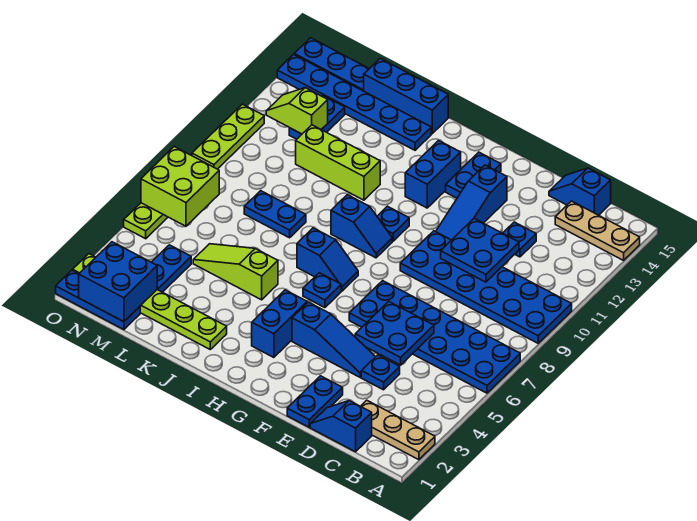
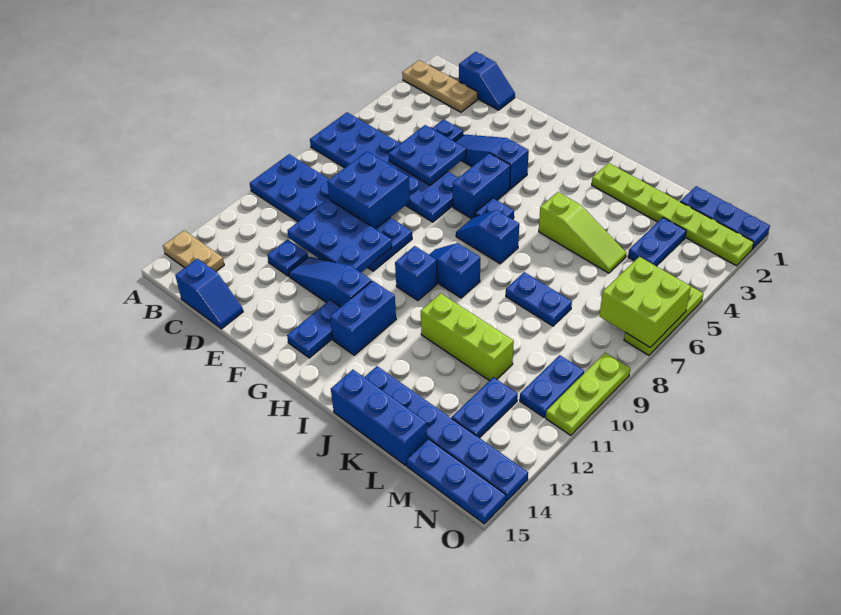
tan 1x3 plate [555,201,640,260] -> tan 1x2 plate [163,231,224,271]
blue 2x2 plate [441,219,519,282] -> blue 2x3 plate [287,199,392,272]
blue 1x2 plate [287,376,343,427] -> blue 1x2 plate moved to [520,355,584,417]
blue 1x3 slope [436,165,507,240] -> blue 1x3 slope turned to [289,257,372,307]
blue 1x2 brick [252,290,307,358] -> blue 1x2 brick moved to [453,153,511,219]
blue 1x1 plate [377,206,409,241] -> blue 1x1 brick [395,246,437,301]
blue 2x2 brick [79,242,157,322] -> blue 2x2 brick moved to [327,152,410,229]
lime 1x2 slope [266,88,328,134] -> none

